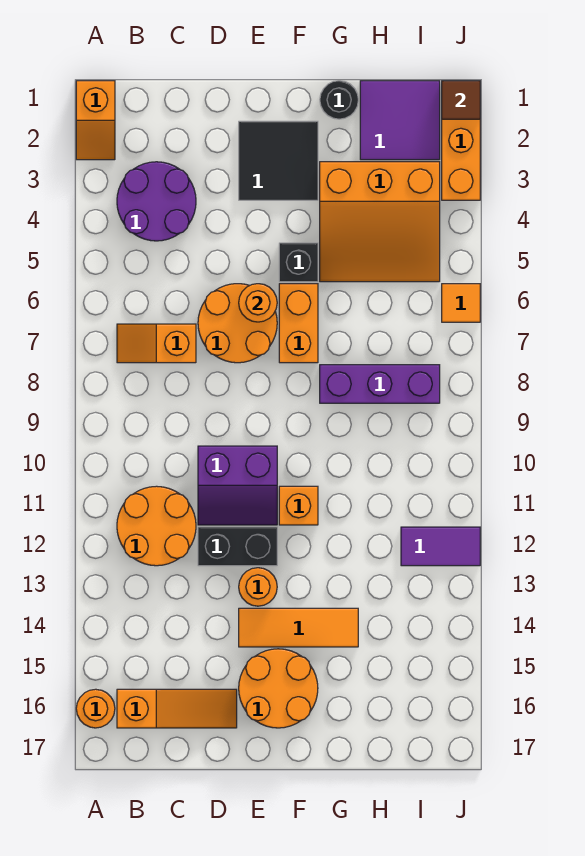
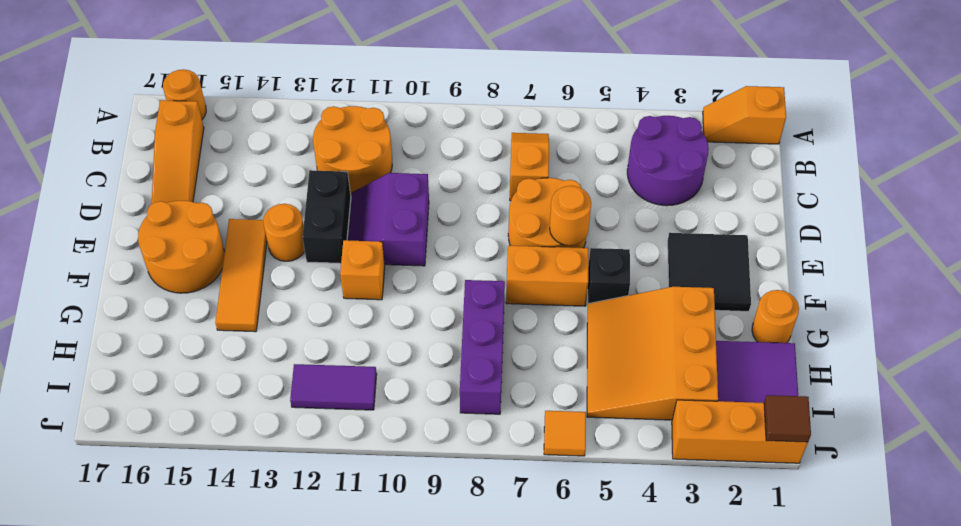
black 1x1 round brick [320,81,358,119] -> orange 1x1 round brick [752,290,799,343]
purple 1x2 tile [401,527,480,566] -> purple 1x2 tile turned to [290,364,377,410]

